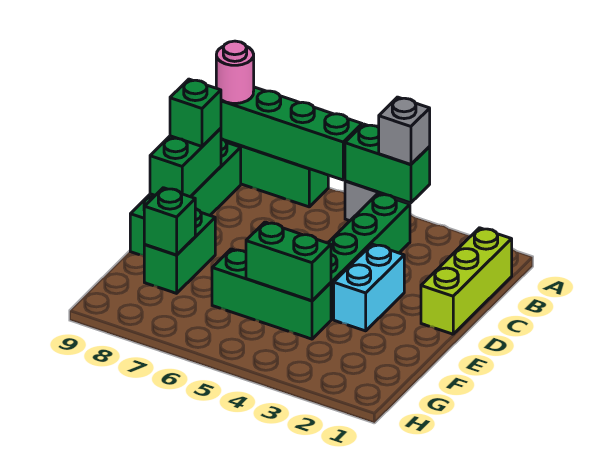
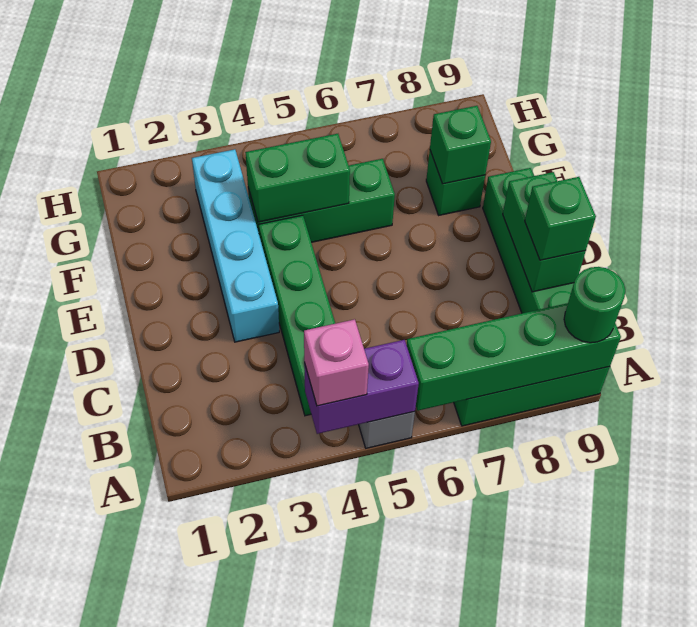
green 1x2 brick [345,124,430,203] -> purple 1x2 brick [304,340,419,434]
grey 1x1 brick [379,97,430,164] -> pink 1x1 brick [304,319,369,406]
pink 1x1 round brick [216,41,254,103] -> green 1x1 round brick [564,267,625,343]
lime 1x3 brick [421,228,512,334] -> none
cyan 1x2 brick [334,244,404,331] -> cyan 1x4 brick [192,149,279,342]
green 1x2 brick [144,209,215,293] -> green 1x1 brick [426,151,485,215]

